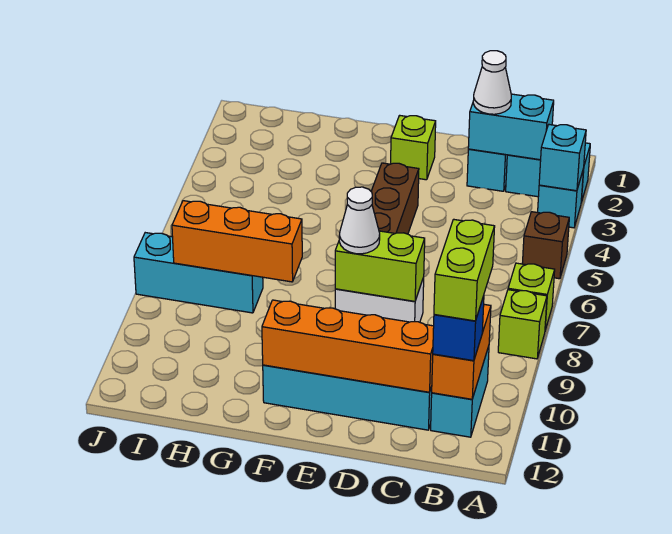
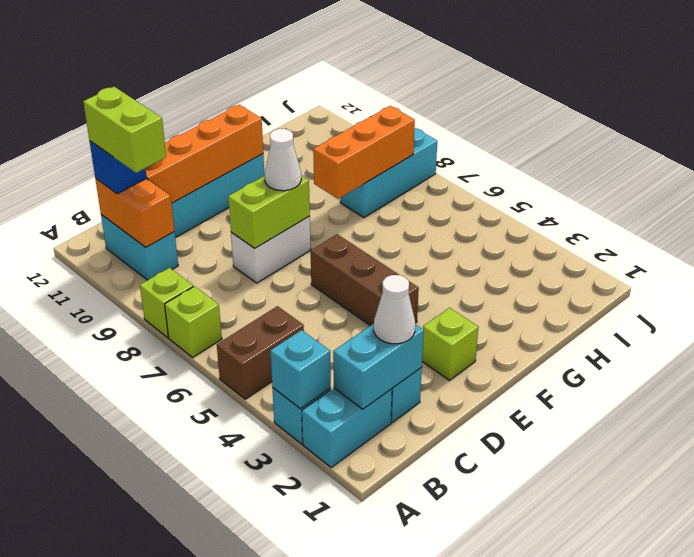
brown 1x1 brick [522,212,569,279] -> brown 1x2 brick [217,306,304,399]

